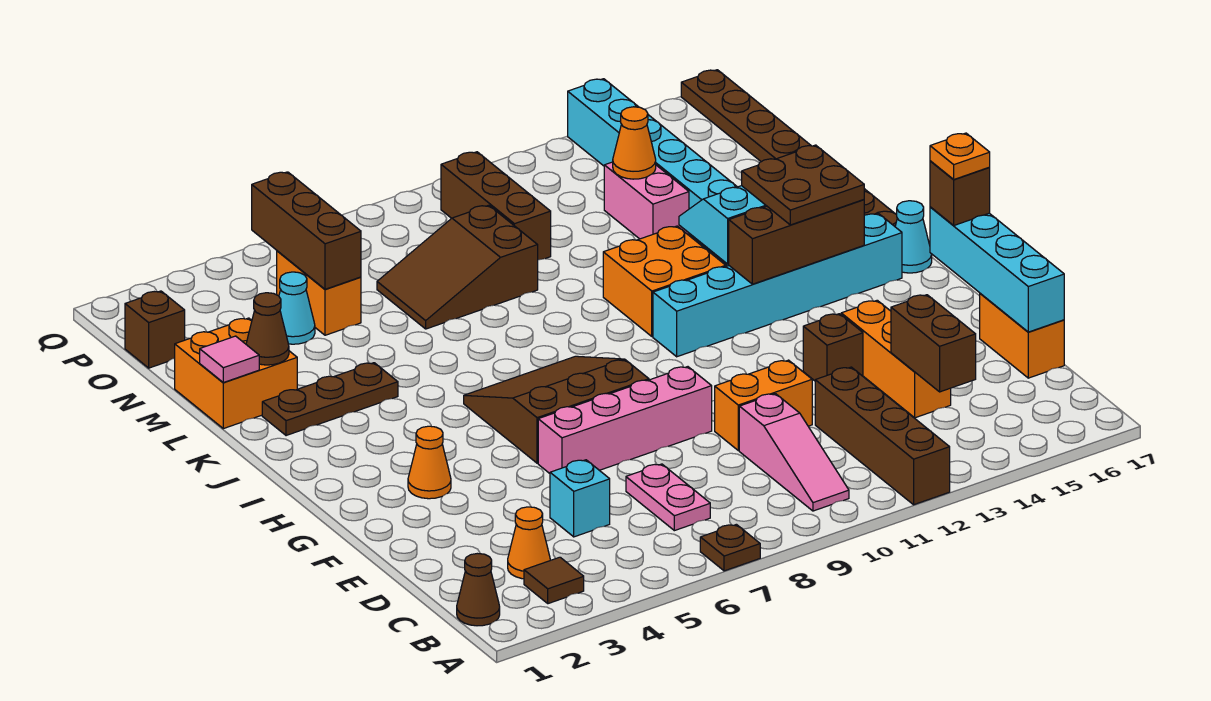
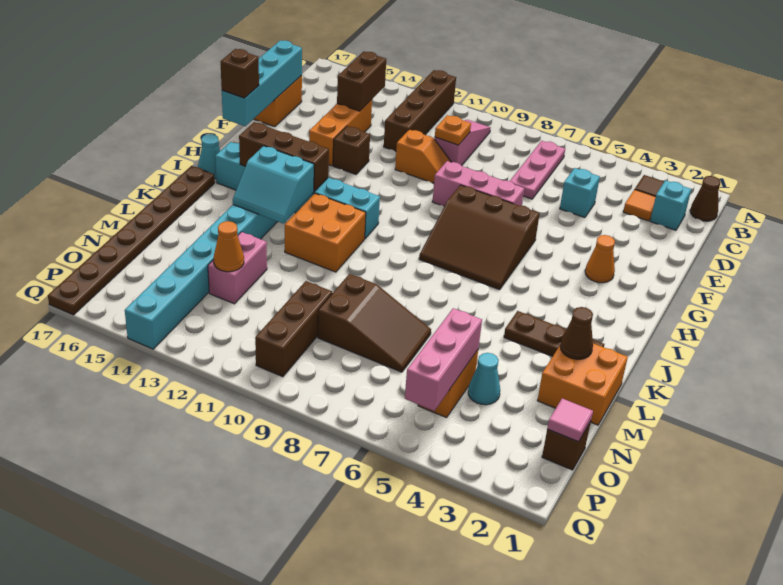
brown 1x1 plate [700,524,760,571] -> none
none -> cyan 1x1 brick [650,180,691,230]
orange 1x1 cone [508,507,551,579] -> orange 1x1 tile [623,189,656,221]
pink 1x2 plate [626,464,710,531] -> pink 1x3 plate [510,141,565,199]
orange 1x2 brick [715,360,812,451] -> orange 1x2 slope [395,130,451,183]
pink 1x4 brick [538,367,712,473] -> pink 1x3 brick [432,161,524,206]
orange 1x1 plate [930,133,990,180] -> orange 1x1 plate moved to [435,115,471,145]
brown 2x2 plate [742,145,864,225] -> none
pink 1x1 tile [200,336,259,383] -> pink 1x1 tile moved to [547,398,593,442]
brown 1x3 brick [252,172,361,289] -> pink 1x3 brick [405,308,482,411]

